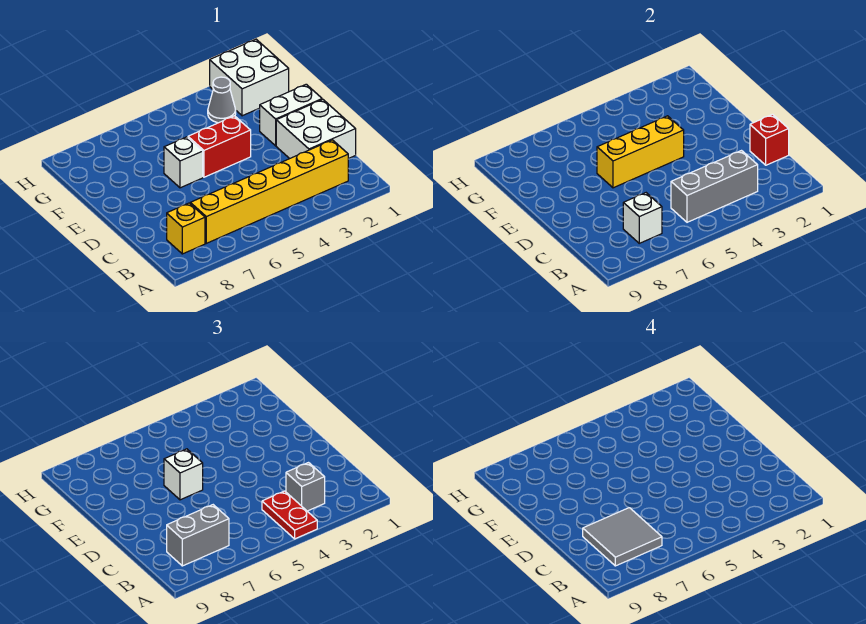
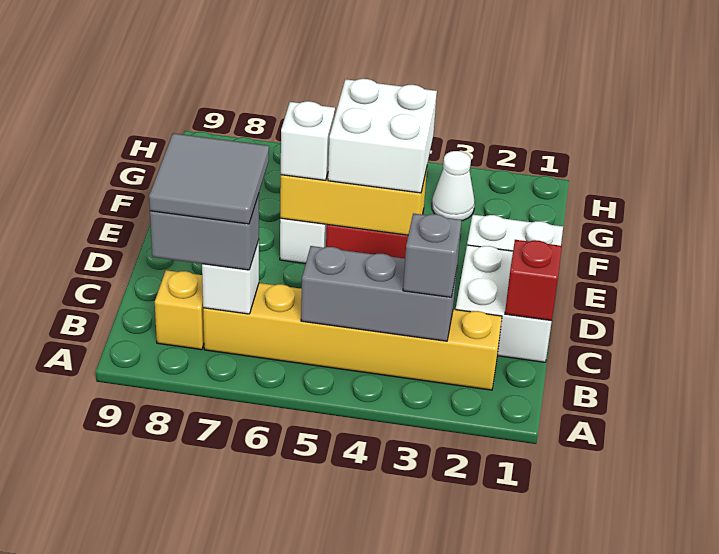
red 1x2 plate [262,491,317,539] -> none
white 2x2 brick [210,39,289,116] -> white 2x2 brick moved to [328,79,437,193]
grey 1x1 cone [208,77,236,123] -> white 1x1 cone [432,151,475,221]

